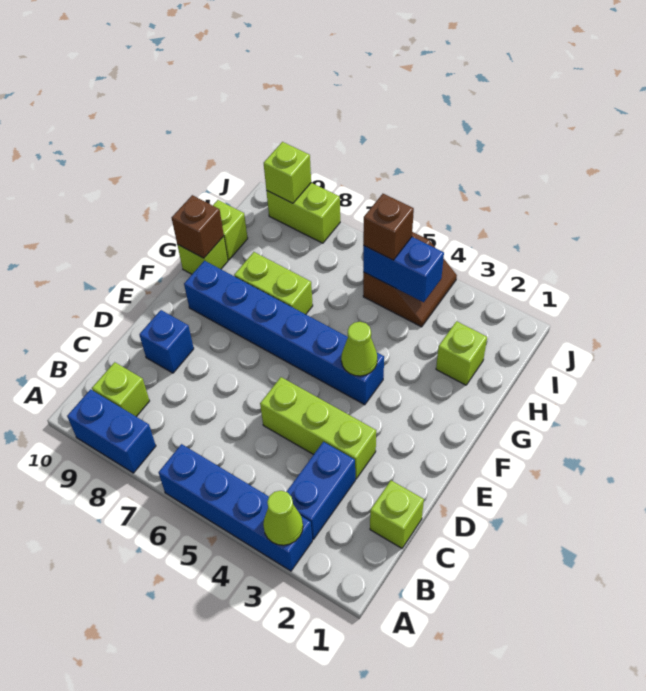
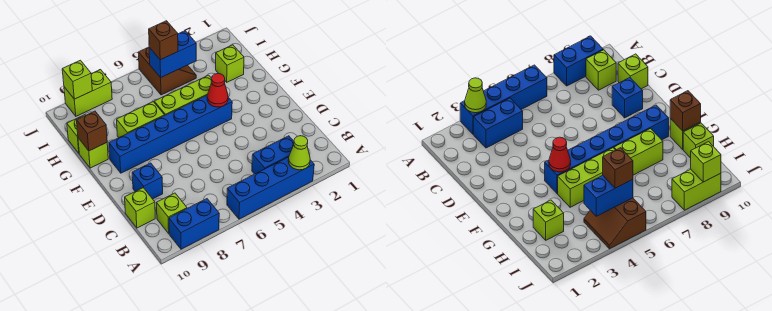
blue 1x2 brick [287,442,355,539] -> blue 1x2 brick turned to [252,136,294,174]
lime 1x1 brick [370,481,424,548] -> lime 1x1 brick moved to [125,188,155,228]
lime 1x3 brick [260,377,376,479] -> lime 1x3 brick moved to [154,75,212,115]
lime 1x1 cone [341,322,377,376] -> red 1x1 cone [207,74,228,107]

